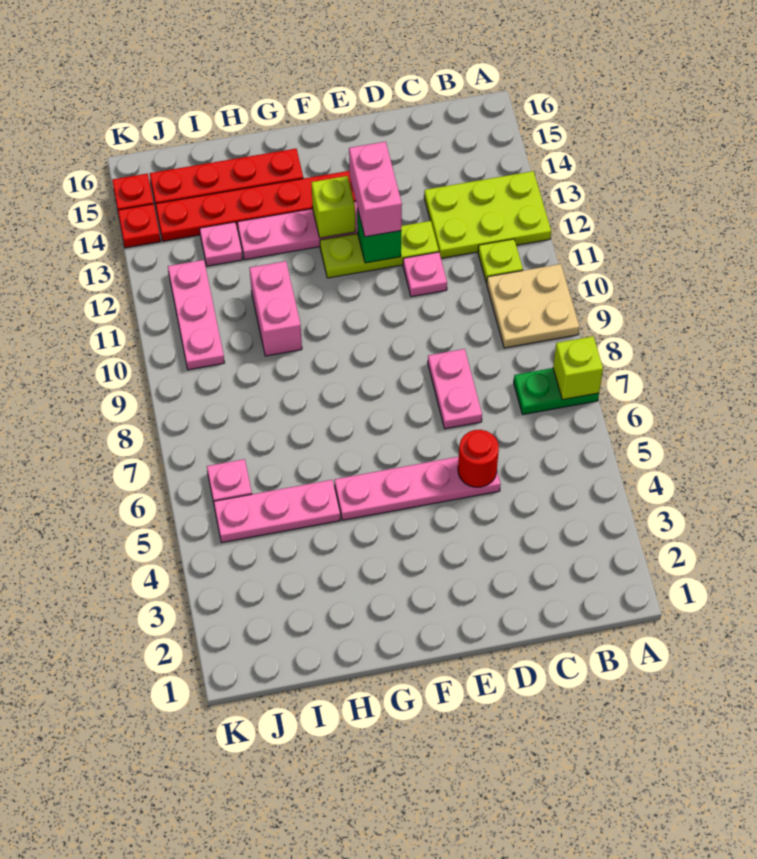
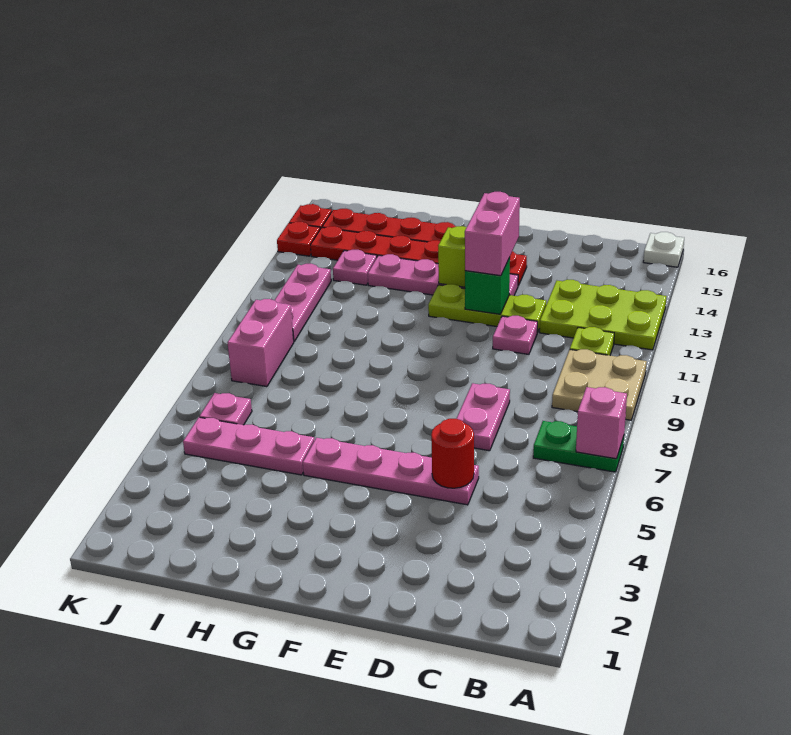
lime 1x1 brick [553,336,603,400] -> pink 1x1 brick [576,387,627,459]
none -> white 1x1 plate [643,232,684,267]
pink 1x2 brick [250,261,302,356] -> pink 1x2 brick moved to [227,299,294,387]

